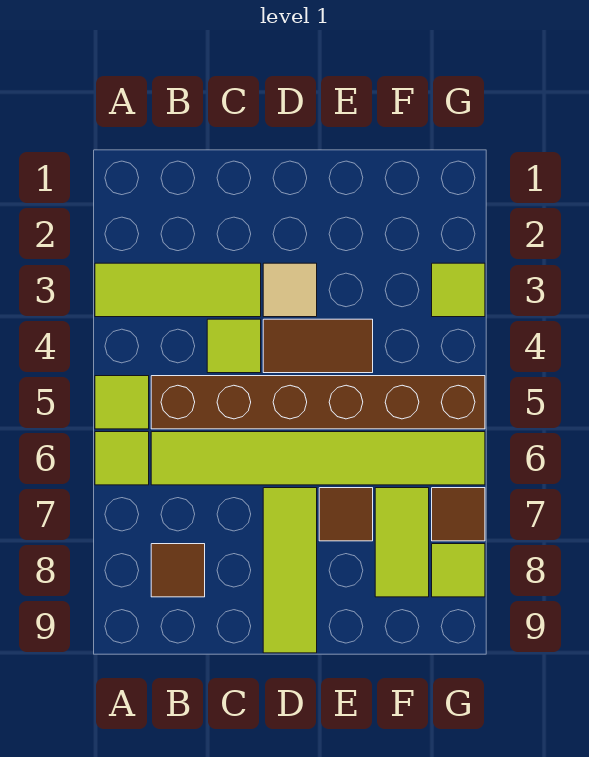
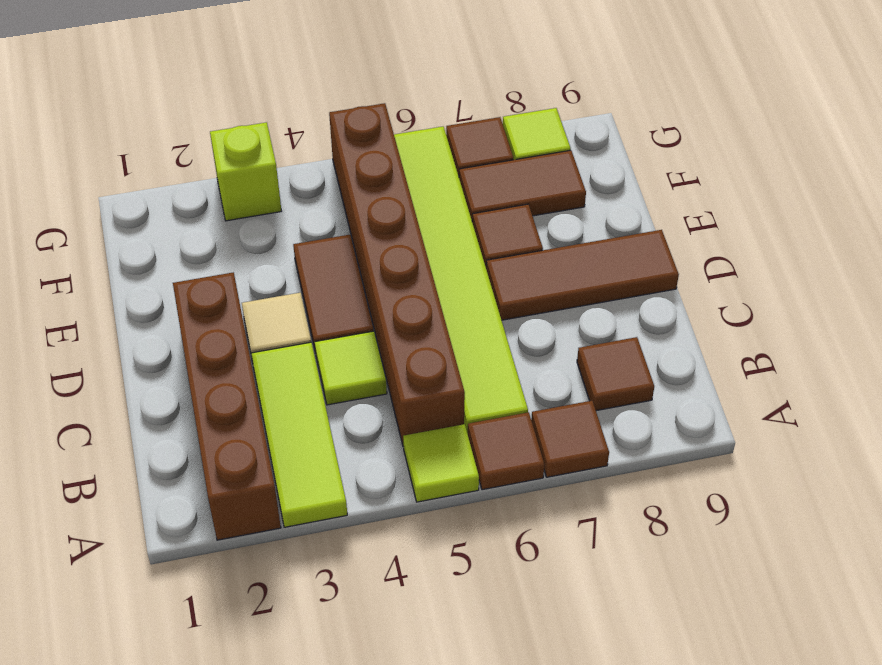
none -> brown 1x4 brick [173,272,281,540]
lime 1x1 tile [95,432,149,485] -> brown 1x1 tile [468,412,544,490]
none -> brown 1x1 tile [531,401,609,477]
lime 1x3 tile [263,488,317,653] -> brown 1x3 tile [486,230,679,320]
lime 1x2 tile [375,488,429,597] -> brown 1x2 tile [459,150,586,220]
lime 1x1 tile [432,263,485,317] -> lime 1x1 brick [210,122,281,221]

